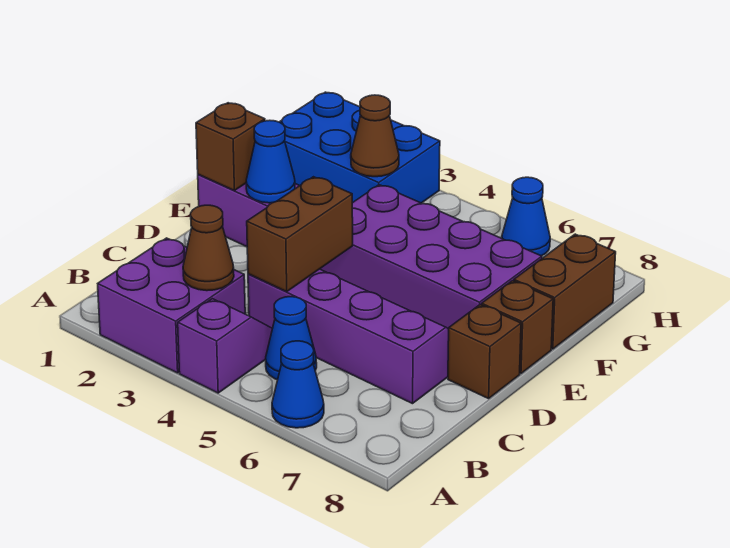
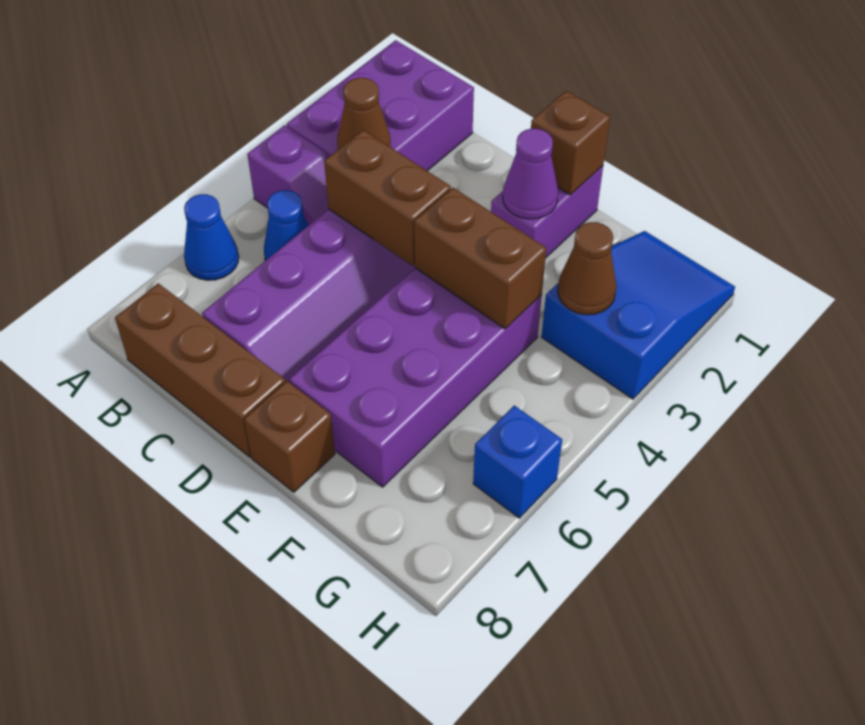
purple 2x2 brick [98,238,245,373] -> purple 2x3 brick [287,40,474,171]
brown 1x1 brick [448,305,521,399] -> brown 1x3 brick [115,283,285,457]
blue 1x1 cone [246,120,295,203] -> purple 1x1 cone [503,129,558,219]
brown 1x2 brick [514,234,616,349] -> brown 1x2 brick moved to [414,188,546,329]
blue 2x3 brick [280,92,440,203] -> blue 2x3 slope [541,231,735,399]
blue 1x1 cone [502,177,550,256] -> blue 1x1 brick [473,406,562,518]

